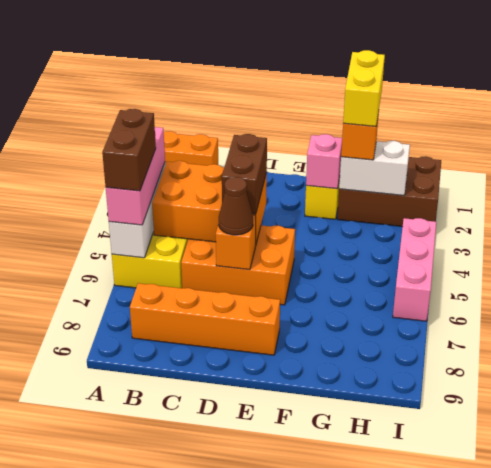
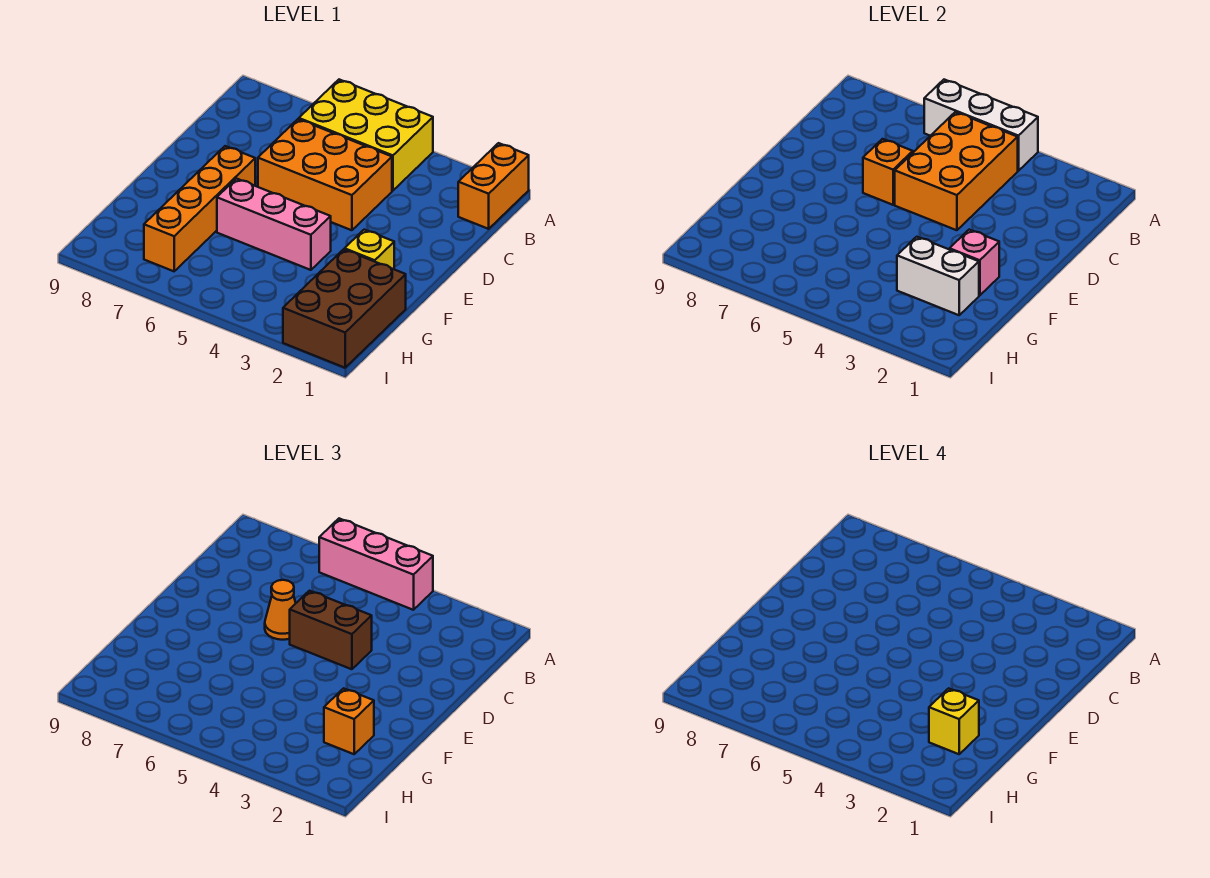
brown 1x2 brick [102,109,156,191] -> none
orange 1x4 brick [130,283,280,355] -> orange 1x4 brick moved to [144,146,255,271]
orange 2x3 brick [181,225,295,305] -> orange 2x3 brick turned to [258,119,392,230]
brown 1x1 cone [219,177,253,235] -> orange 1x1 cone [265,580,296,640]
yellow 1x2 brick [343,50,385,126] -> yellow 1x1 brick [929,688,979,754]
white 1x2 brick [339,141,410,195] -> white 1x2 brick turned to [897,237,979,315]
pink 1x3 brick [393,218,436,321] -> pink 1x3 brick moved to [217,179,331,270]

